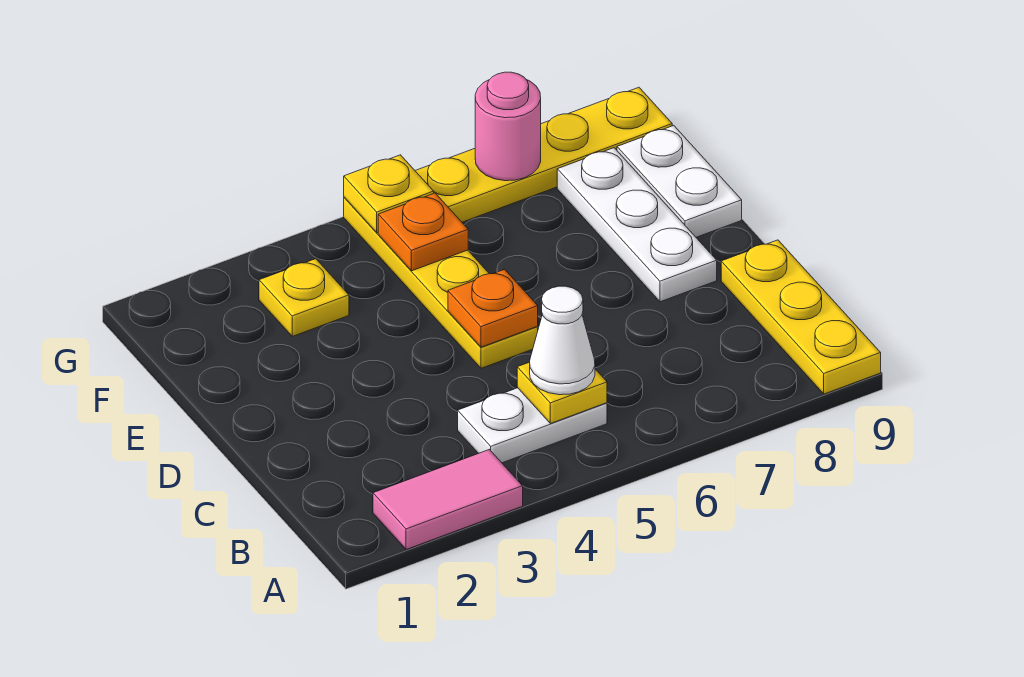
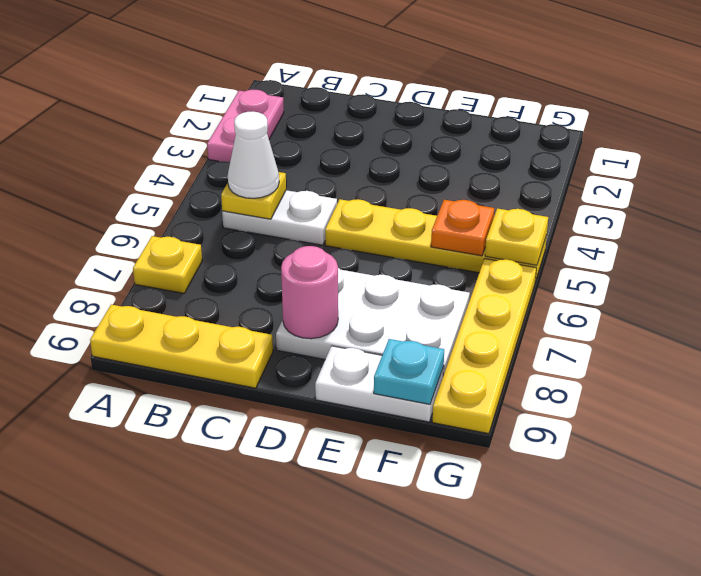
pink 1x2 tile [373,450,523,550] -> pink 1x2 plate [207,90,284,162]
white 1x2 plate [458,388,607,463] -> white 1x2 plate turned to [222,190,337,245]
orange 1x1 plate [448,269,538,347] -> none
white 1x3 plate [557,148,717,302] -> white 2x3 plate [276,268,470,375]
yellow 1x1 plate [259,259,349,336] -> yellow 1x1 plate moved to [133,236,202,293]
none -> cyan 1x1 plate [374,339,444,404]
pink 1x1 round brick [475,72,541,181] -> pink 1x1 round brick moved to [281,246,338,339]

